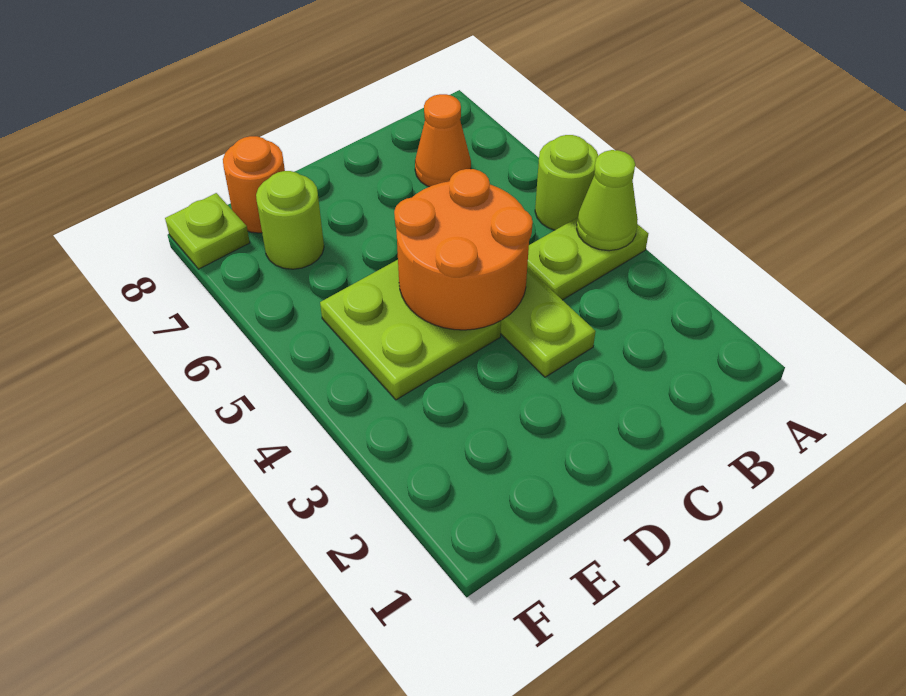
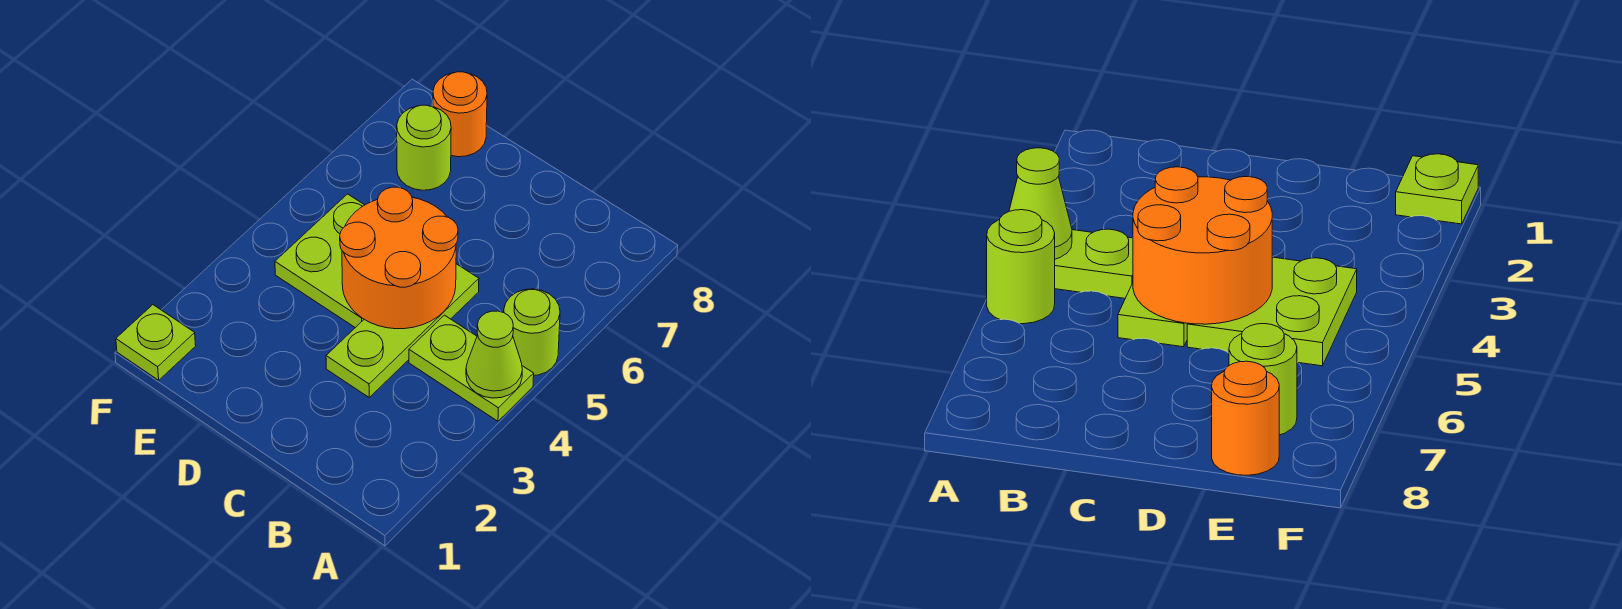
orange 1x1 cone [415,94,471,187] -> none
lime 1x1 plate [165,193,250,269] -> lime 1x1 plate moved to [116,305,196,380]

